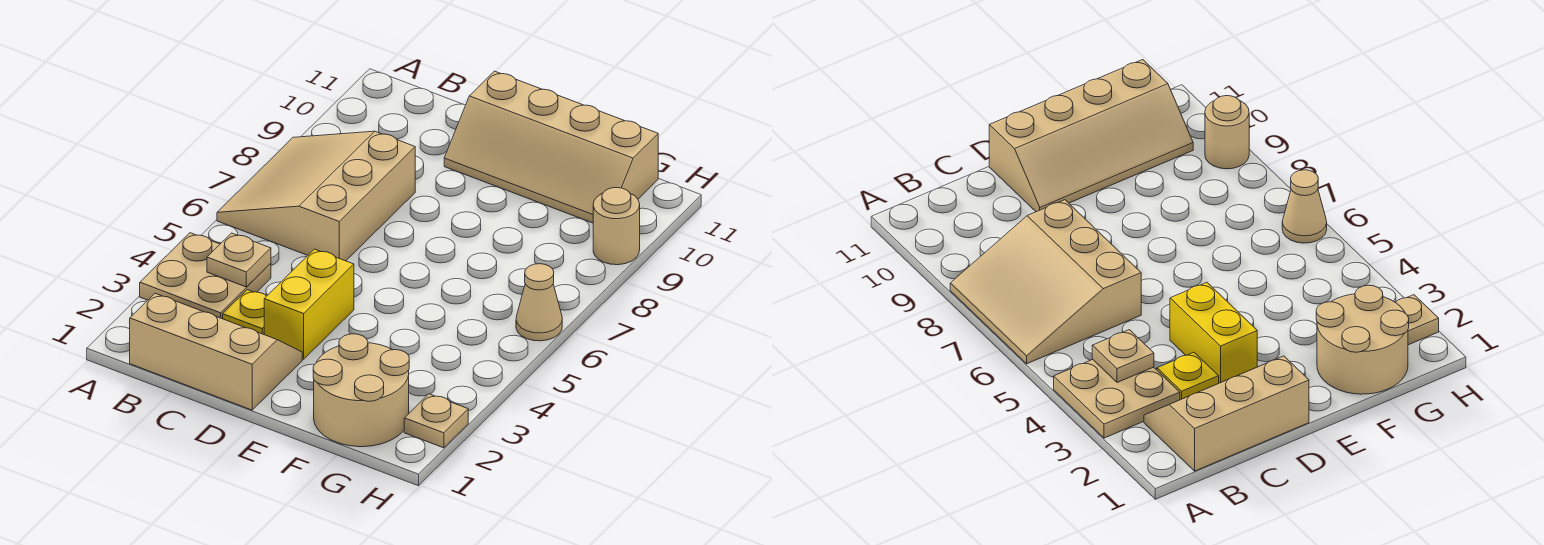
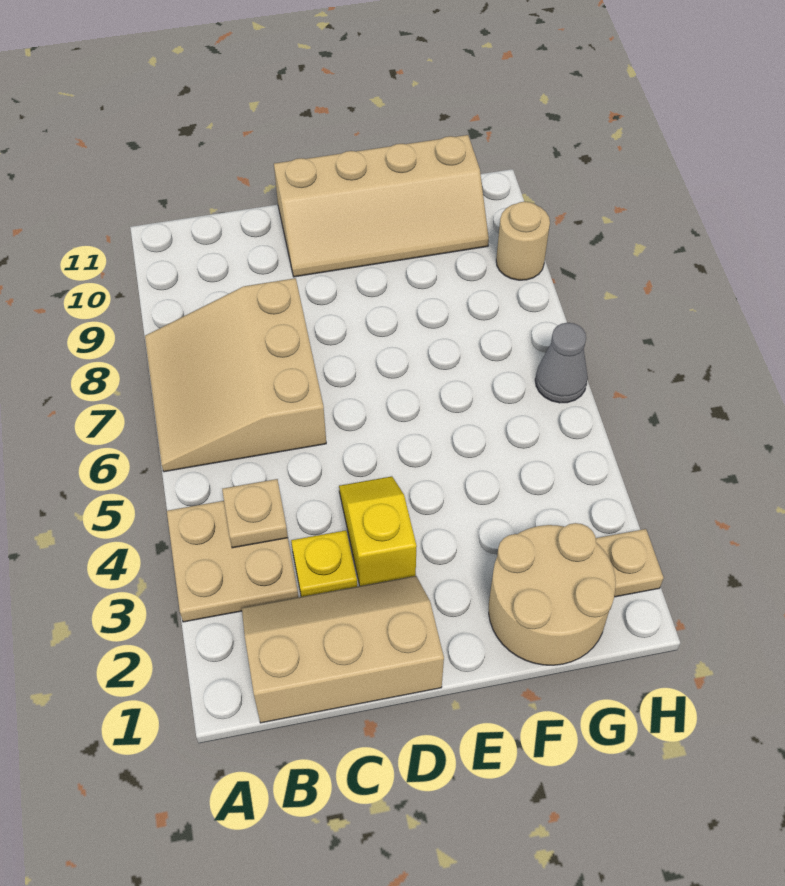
yellow 1x2 brick [264,249,354,359] -> yellow 1x2 slope [339,476,417,586]
tan 1x1 cone [516,264,562,341] -> grey 1x1 cone [535,323,588,403]

